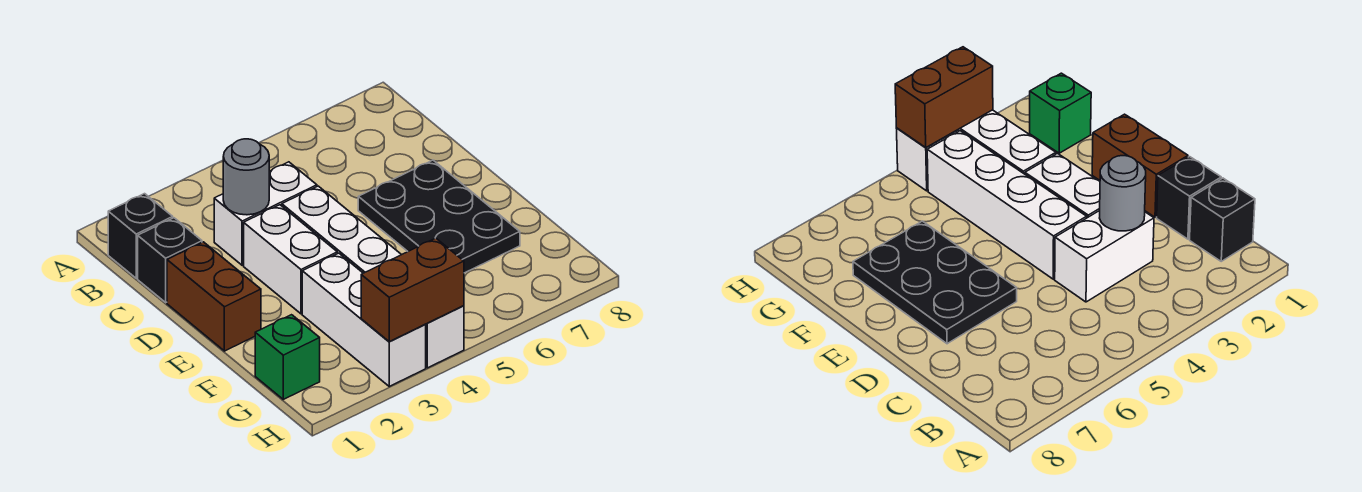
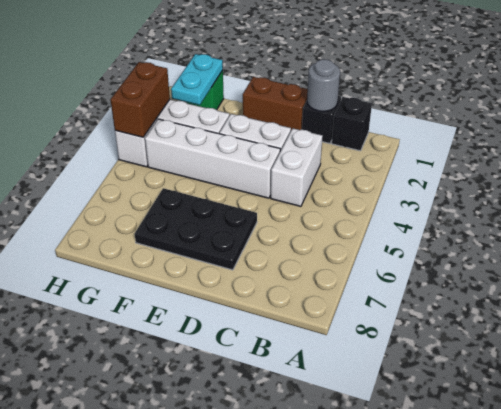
grey 1x1 round brick [223,139,269,215] -> grey 1x1 round brick moved to [307,59,340,111]
none -> cyan 1x2 plate [171,54,223,105]

